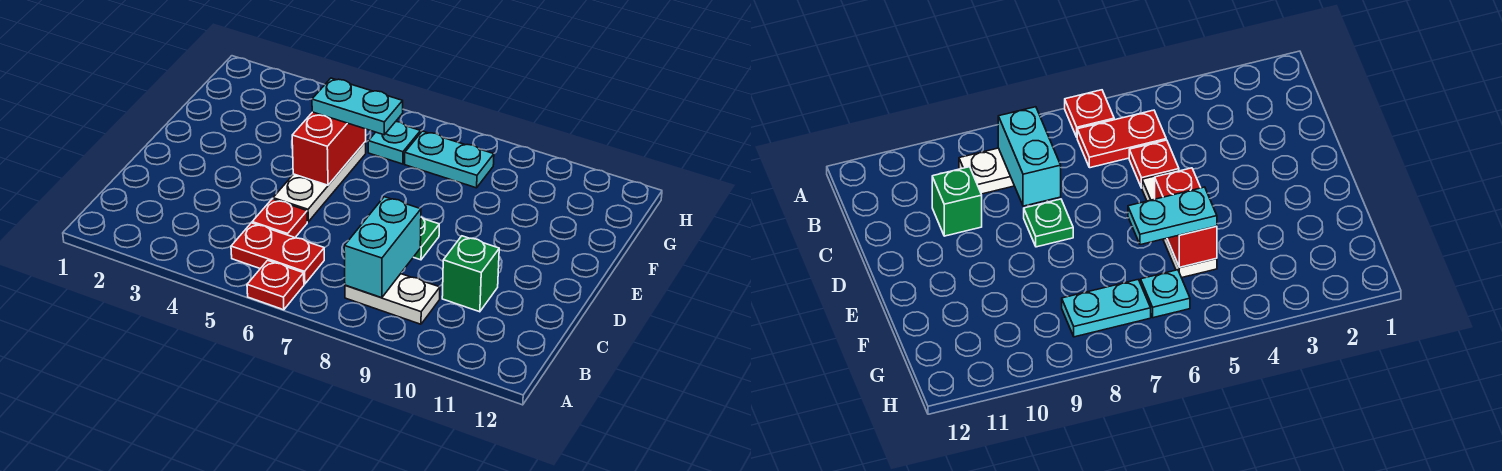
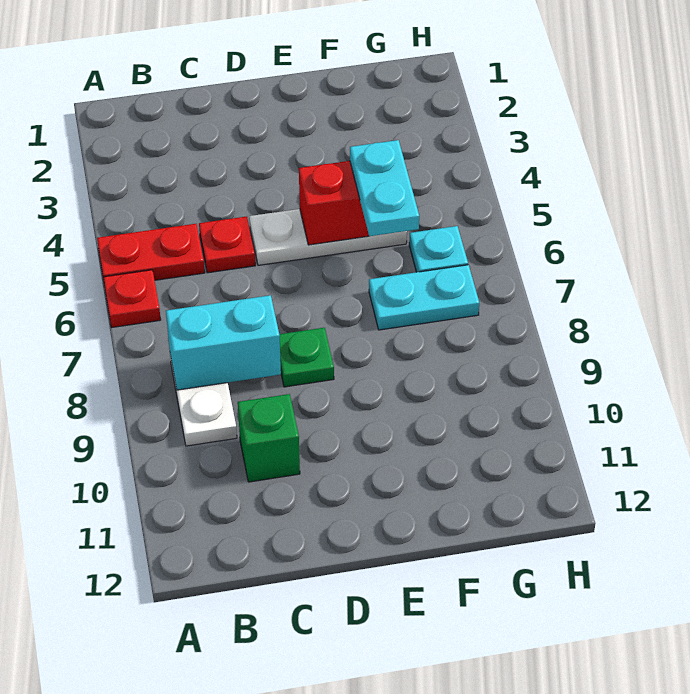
red 1x2 plate [231,223,324,284] -> red 1x2 plate turned to [97,224,205,280]
cyan 1x2 plate [405,131,494,188] -> cyan 1x2 plate turned to [369,265,479,330]

